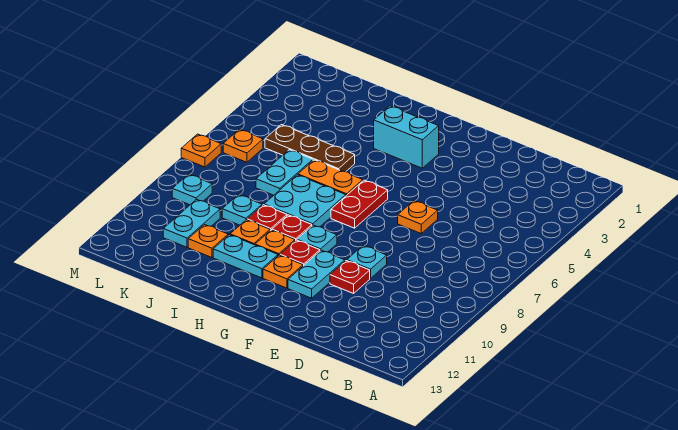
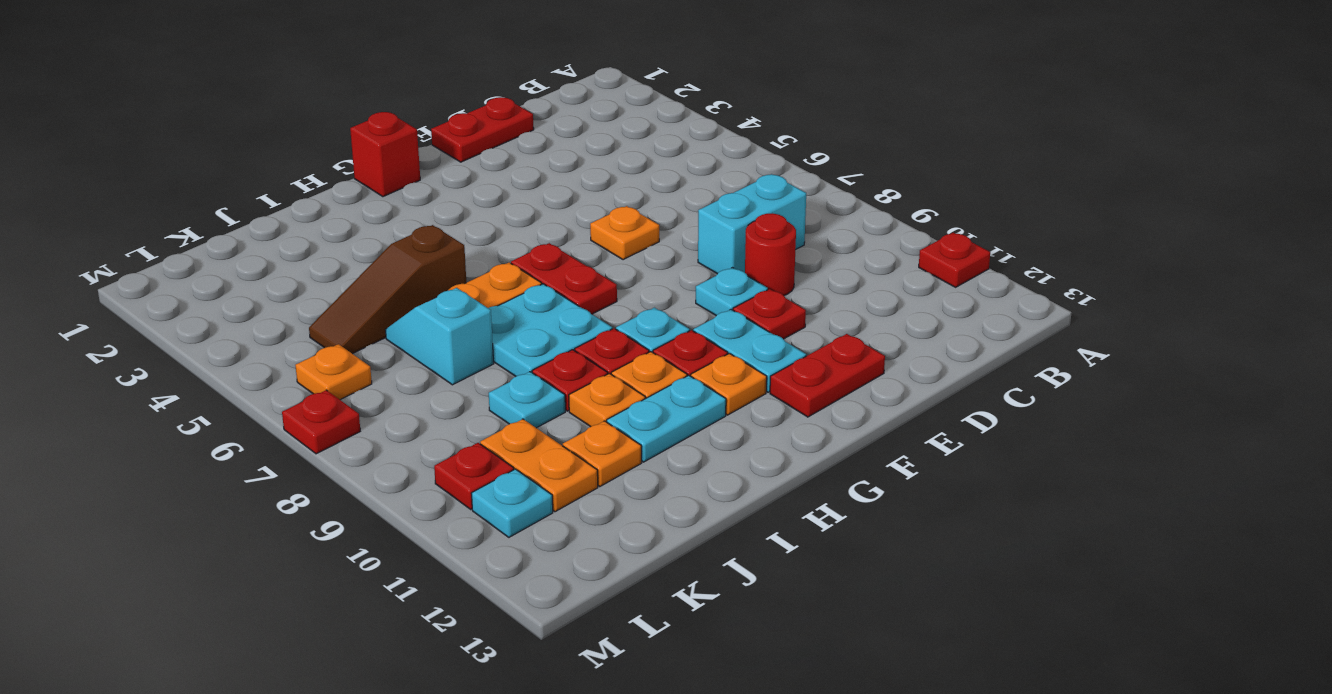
none -> red 1x1 plate [919,233,990,287]
none -> red 1x2 plate [431,97,534,162]
none -> red 1x1 round brick [745,213,796,296]
none -> red 1x2 plate [770,334,885,417]
none -> red 1x1 brick [350,112,420,197]
cyan 1x2 brick [374,106,439,168] -> cyan 1x2 brick moved to [698,174,806,274]
brown 1x3 plate [265,125,355,172] -> brown 1x3 slope [309,225,466,354]
cyan 1x2 plate [256,150,313,195] -> cyan 1x2 slope [385,288,494,385]
cyan 1x2 plate [163,199,220,247] -> orange 1x2 plate [480,419,598,512]
cyan 1x1 plate [172,174,212,205] -> cyan 1x1 plate moved to [471,469,553,537]
none -> red 1x1 plate [434,443,514,509]
orange 1x1 plate [181,134,221,167] -> red 1x1 plate [282,390,360,454]

